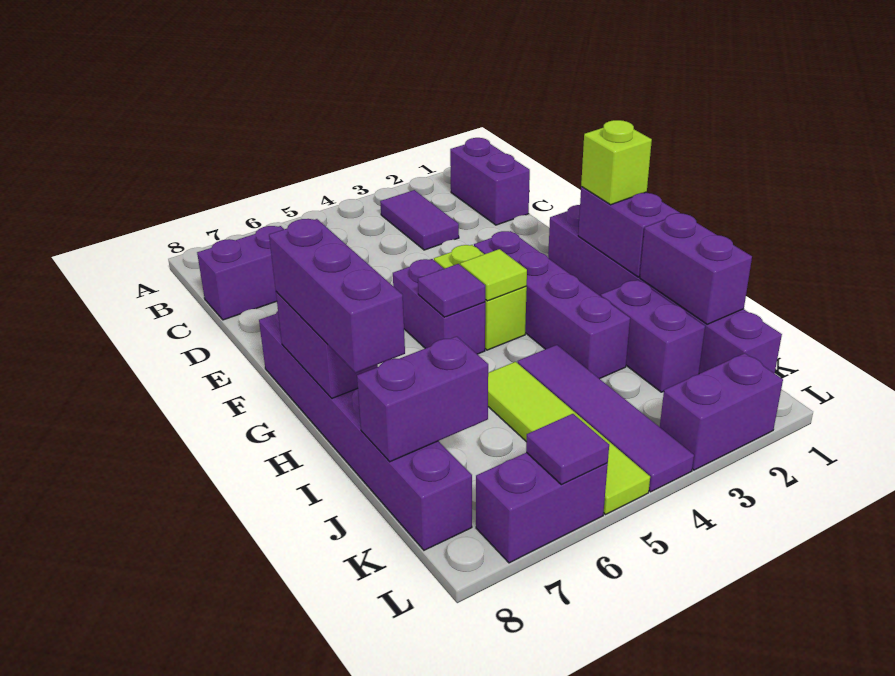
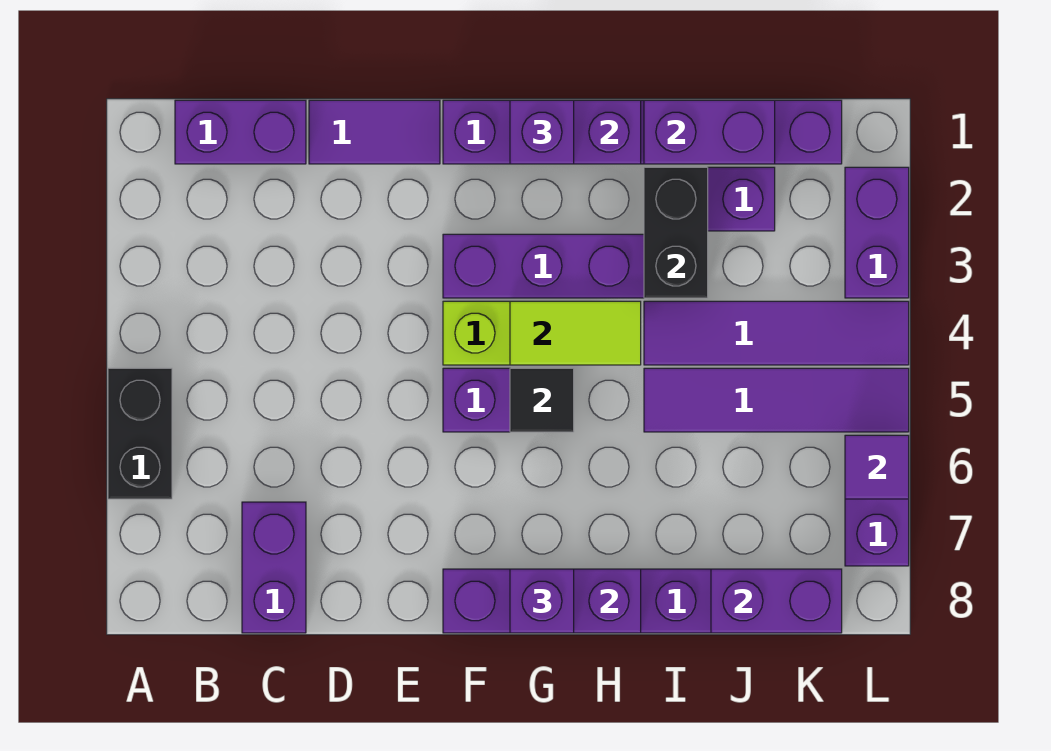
none -> black 1x2 brick [108,368,172,499]
purple 1x2 tile [380,190,459,250] -> purple 1x2 tile moved to [309,100,440,164]
lime 1x1 brick [581,120,652,205] -> purple 1x1 brick [510,100,574,164]
lime 1x1 tile [460,249,527,301] -> lime 1x2 tile [510,301,641,365]
purple 1x1 tile [418,264,485,317] -> black 1x1 tile [510,368,574,432]
purple 1x3 brick [269,219,405,373] -> purple 1x1 brick [510,569,574,633]
none -> black 1x2 brick [644,167,708,298]
lime 1x4 tile [488,362,650,515] -> purple 1x4 tile [644,368,909,432]
purple 1x2 brick [357,336,488,462] -> purple 1x2 brick turned to [711,569,842,633]

